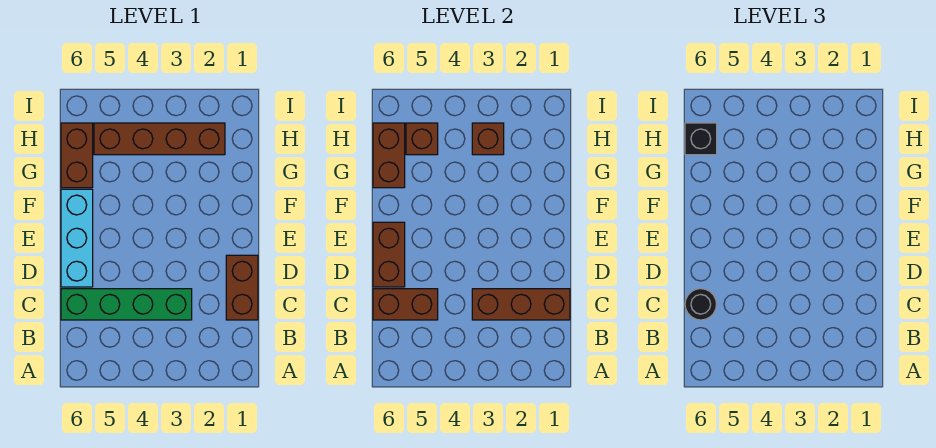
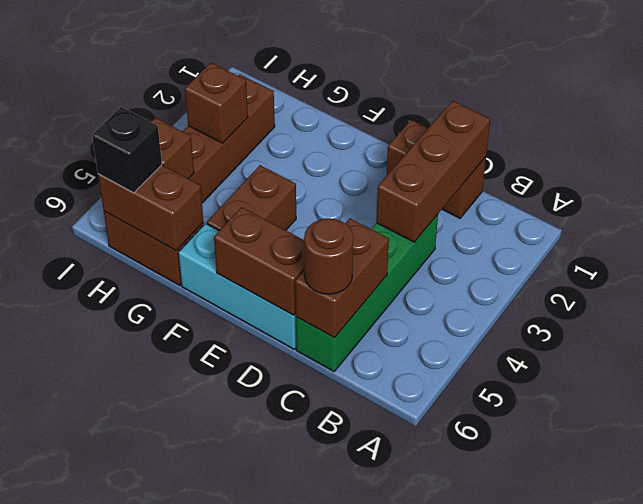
black 1x1 round brick [685,289,716,320] -> brown 1x1 round brick [304,218,353,294]
none -> brown 1x2 brick [207,165,296,231]

